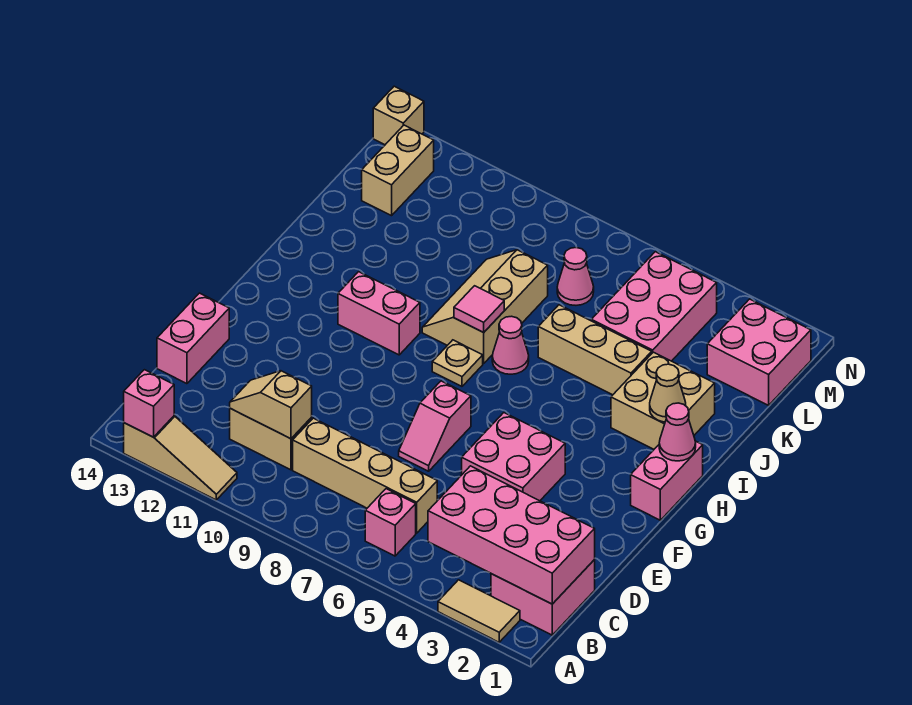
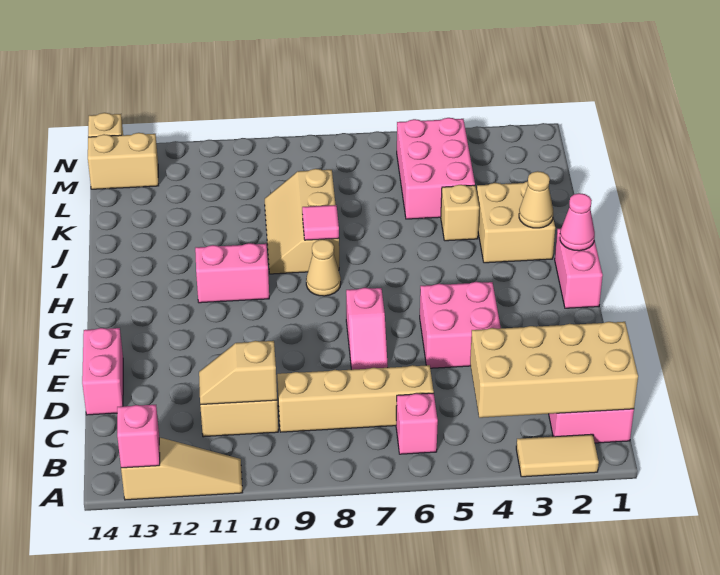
pink 2x4 brick [428,466,595,604] -> tan 2x4 brick [470,322,638,418]
tan 1x1 plate [432,340,483,386] -> tan 1x1 cone [306,239,341,296]
pink 1x1 cone [492,316,529,374] -> none
tan 1x3 brick [538,305,652,395] -> tan 1x1 brick [441,185,479,241]
pink 2x2 brick [707,299,811,405] -> none
pink 1x1 cone [557,248,594,305] -> none
tan 1x2 brick [362,125,434,216] -> tan 1x2 brick turned to [88,133,158,189]

